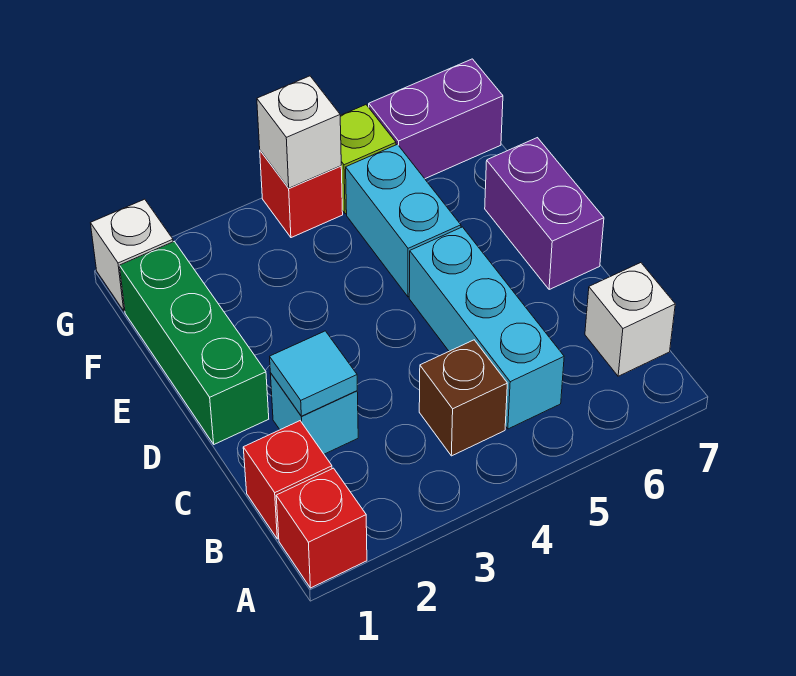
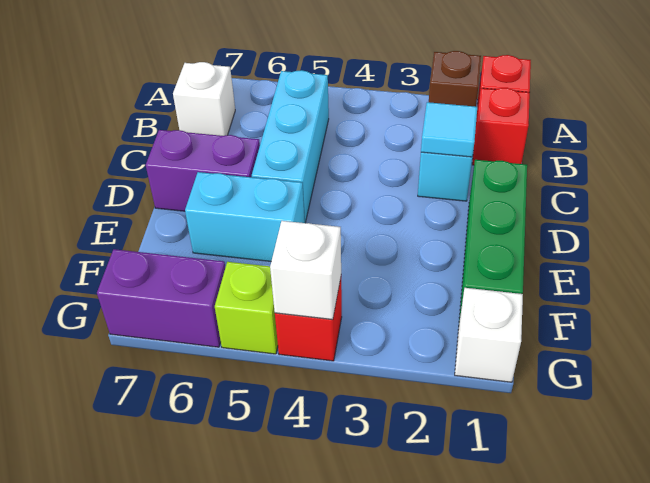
brown 1x1 brick [419,340,507,456] -> brown 1x1 brick moved to [429,51,481,107]
purple 1x2 brick [485,138,604,290] -> purple 1x2 brick turned to [146,130,260,211]
cyan 1x2 brick [346,144,461,297] -> cyan 1x2 brick turned to [185,172,305,261]

